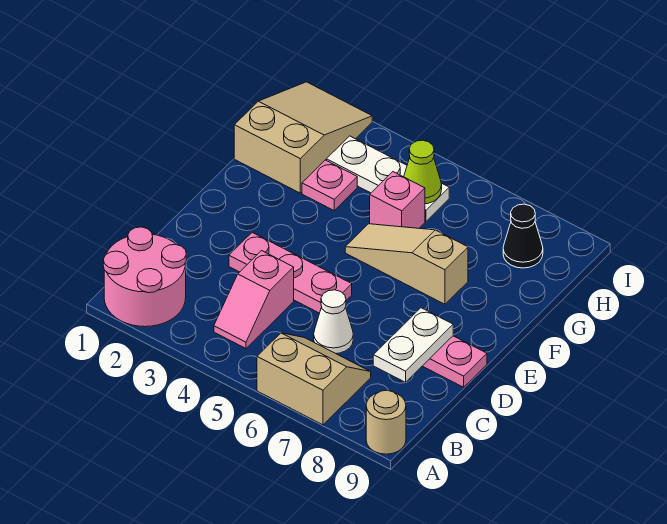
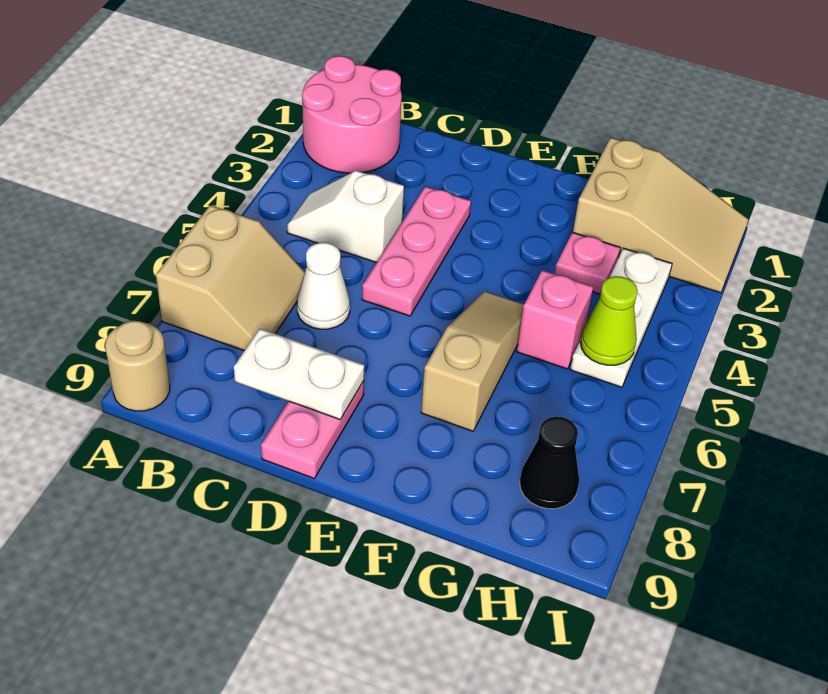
pink 1x2 slope [214,251,294,348] -> white 1x2 slope [287,171,404,263]

